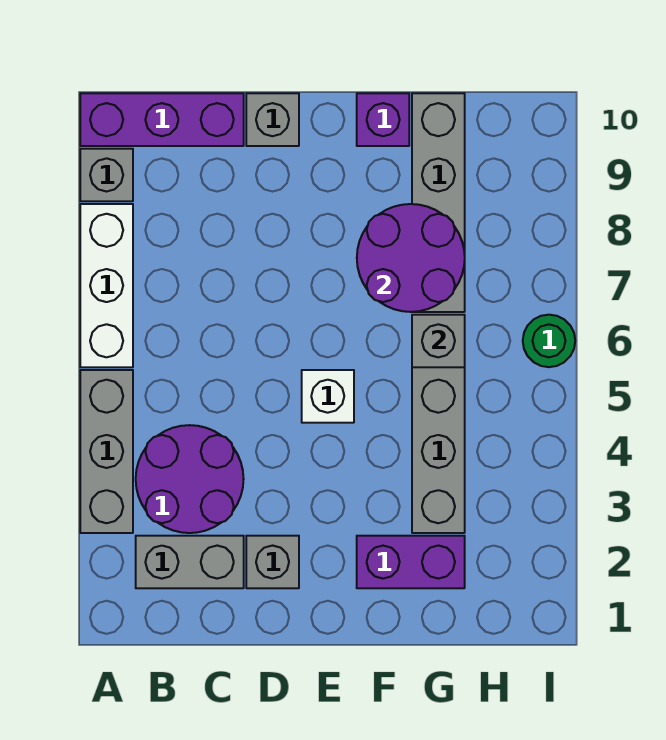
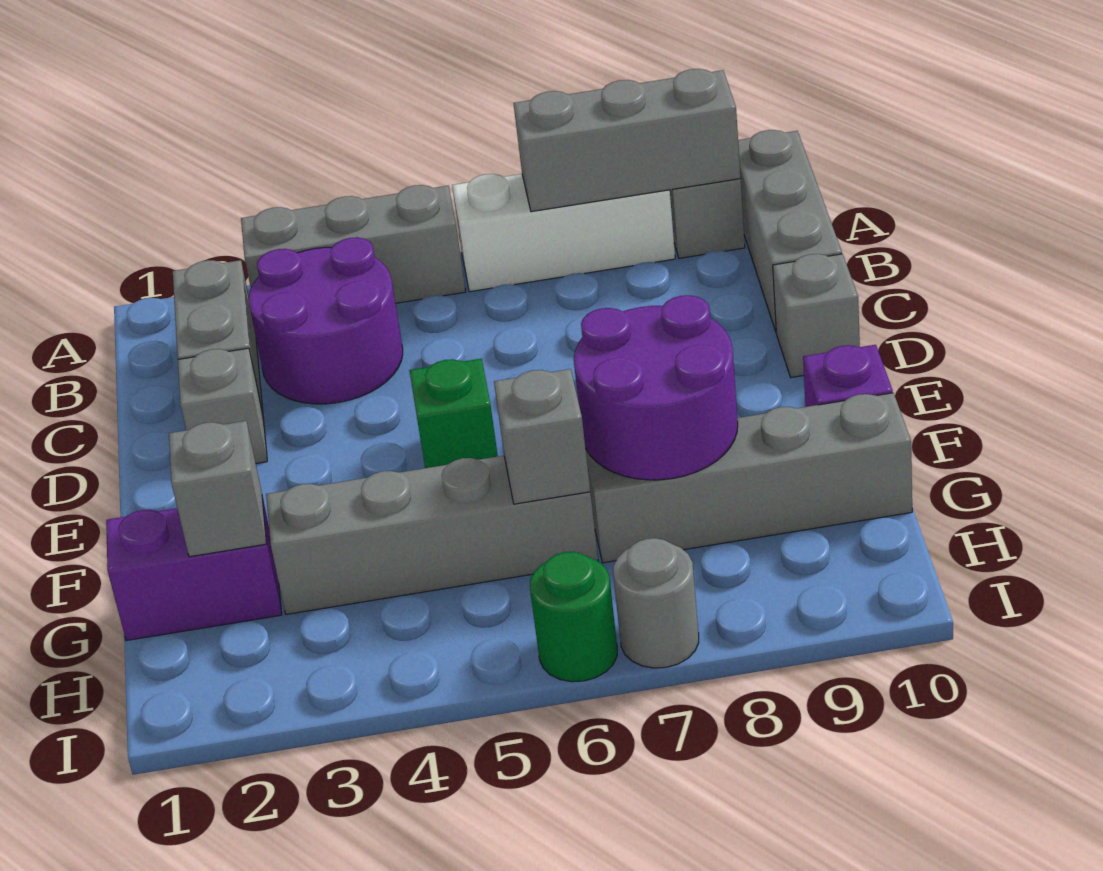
none -> grey 1x3 brick [513,69,741,212]
purple 1x3 brick [80,93,244,146] -> grey 1x3 brick [738,130,842,331]
white 1x1 brick [302,370,354,423] -> green 1x1 brick [409,359,498,468]
purple 1x2 brick [357,536,465,588] -> purple 1x2 brick turned to [106,496,282,641]
none -> grey 1x1 brick [169,421,266,557]
none -> grey 1x1 round brick [613,538,699,668]

